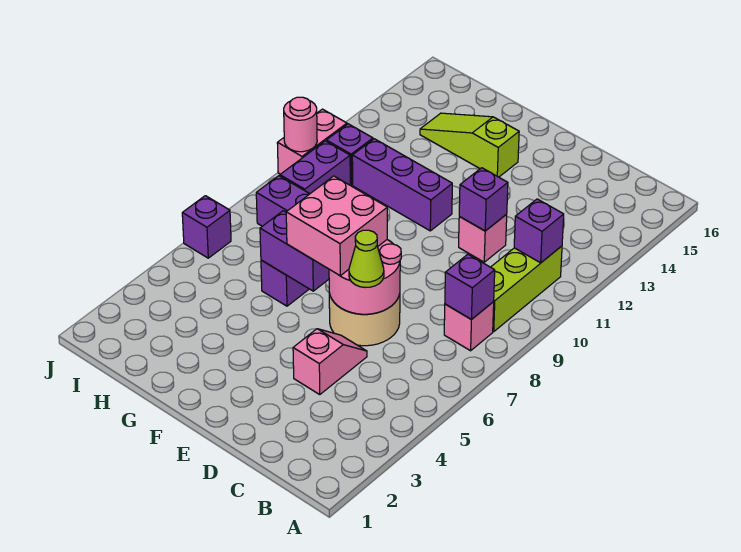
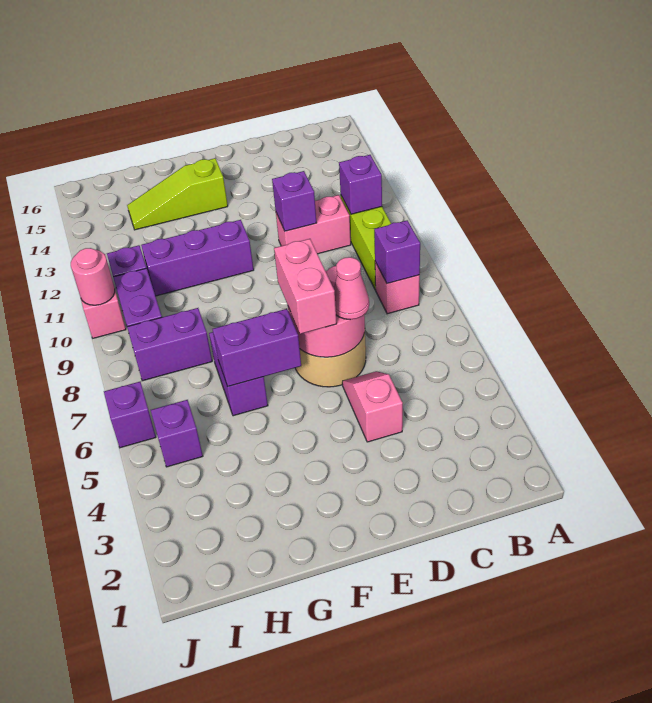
lime 1x1 cone [349,230,384,287] -> pink 1x1 cone [334,257,369,319]
pink 1x1 brick [459,214,507,262] -> pink 1x2 brick [276,195,351,254]
pink 2x2 brick [286,176,387,276] -> pink 1x2 brick [274,239,337,334]
none -> purple 1x1 brick [151,400,203,467]

